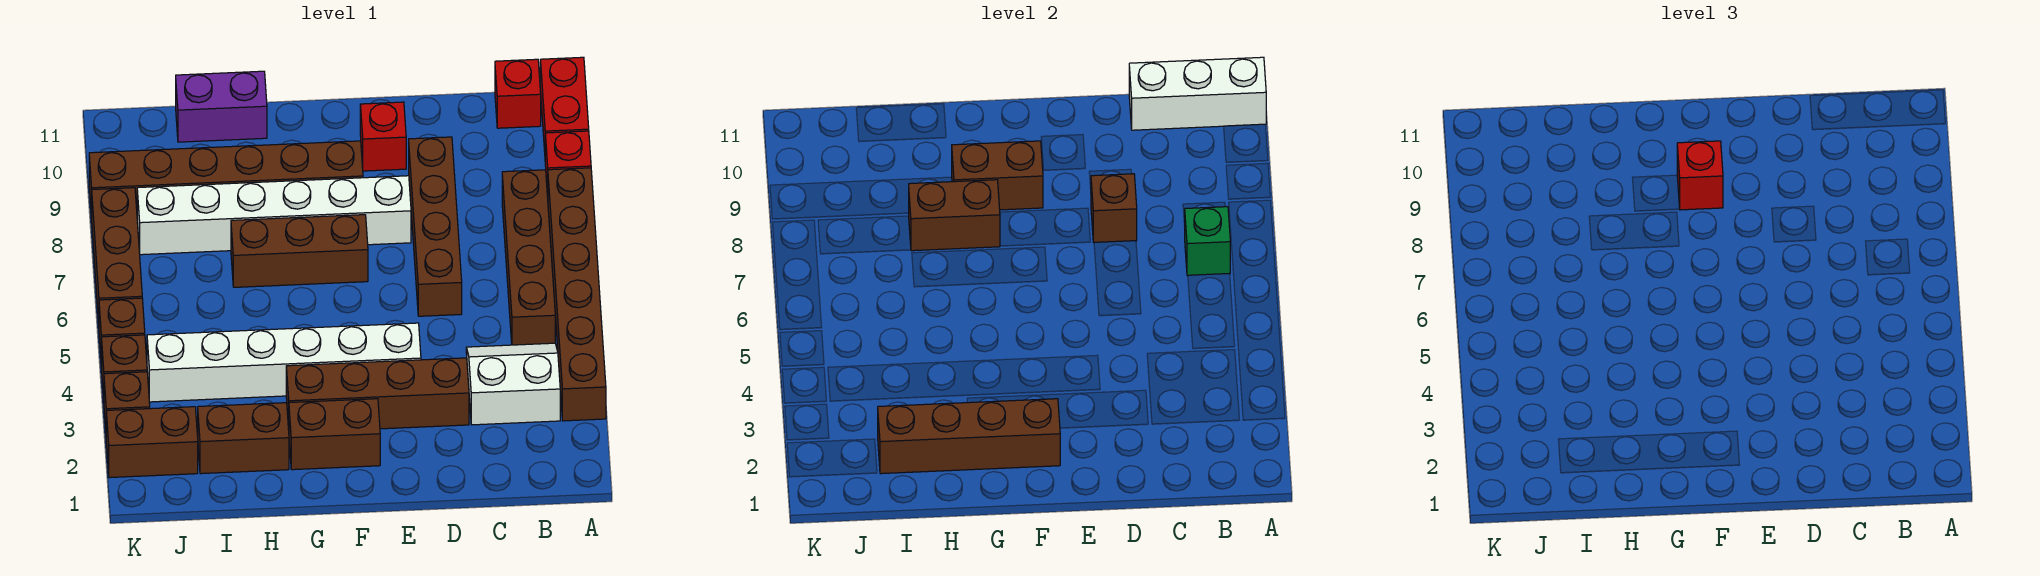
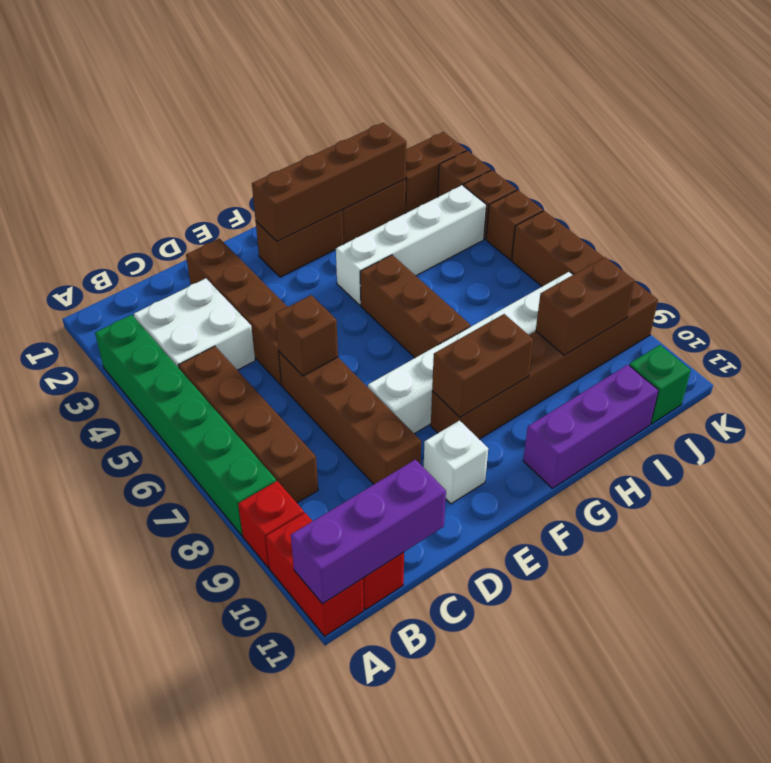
brown 1x6 brick [548,168,606,421] -> green 1x6 brick [95,315,276,535]
white 1x3 brick [1129,57,1266,130] -> purple 1x3 brick [291,460,446,604]
white 2x2 slope [466,343,560,425] -> white 2x2 brick [134,278,255,370]
green 1x1 brick [1185,207,1230,276] -> green 1x1 brick moved to [629,345,691,424]
brown 1x4 brick [286,358,469,429] -> brown 1x4 brick turned to [186,239,287,385]
brown 1x1 brick [1091,174,1137,242] -> brown 1x1 brick moved to [275,295,338,376]
white 1x6 brick [147,323,421,402] -> white 1x4 brick [336,185,486,305]
red 1x1 brick [360,102,406,171] -> white 1x1 brick [424,420,488,504]
brown 1x3 brick [231,215,368,287] -> brown 1x3 brick turned to [360,255,470,358]
red 1x1 brick [1677,141,1723,210] -> none
brown 1x2 brick [909,180,1000,251] -> brown 1x2 brick moved to [536,257,635,355]
purple 1x2 brick [176,71,267,142] -> purple 1x3 brick [523,365,659,488]

